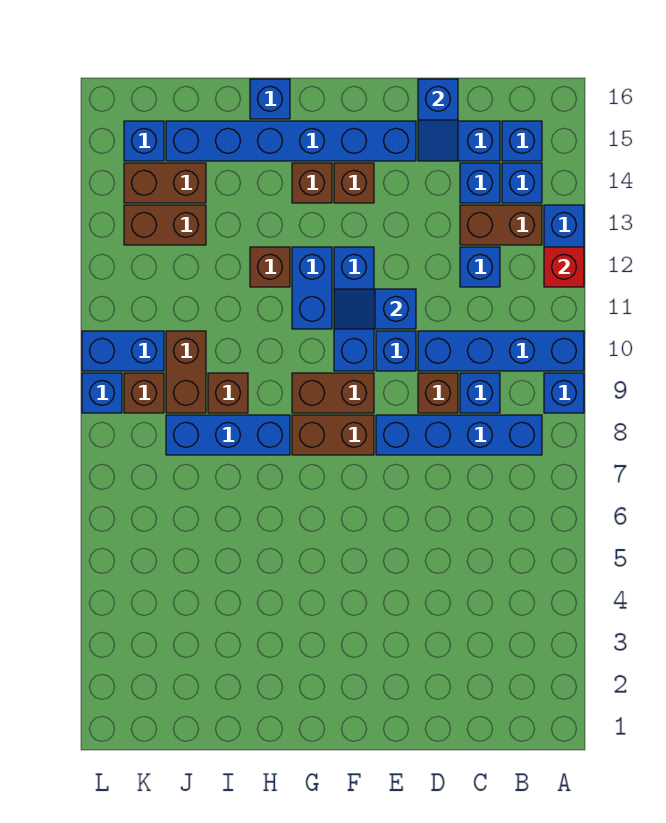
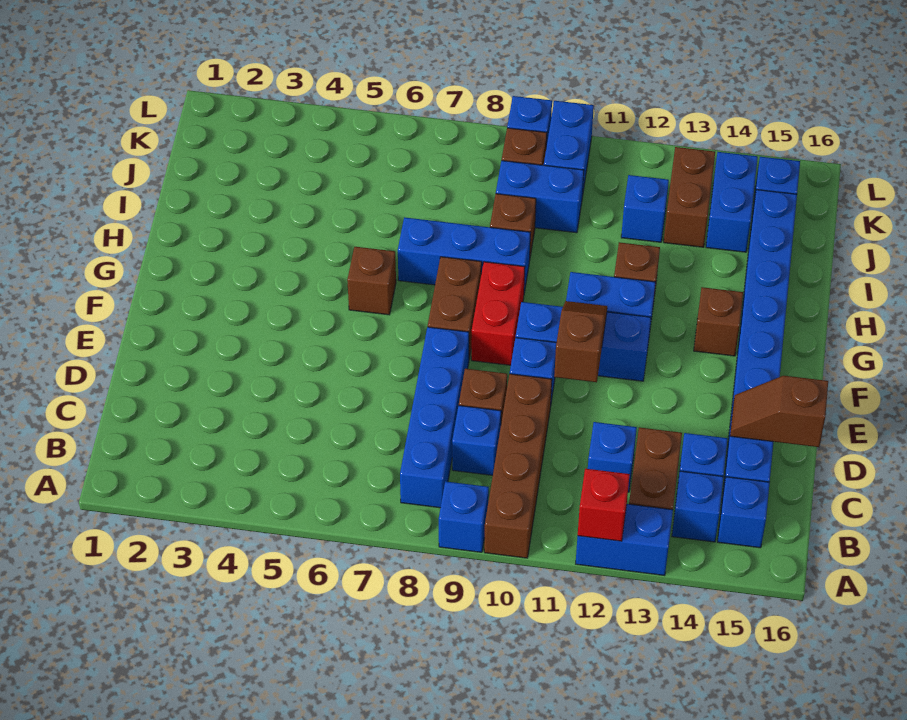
blue 1x4 brick [418,331,584,371] -> brown 1x4 brick [484,374,552,558]
blue 1x2 slope [418,79,458,161] -> brown 1x2 slope [730,376,828,447]
blue 1x2 slope [334,289,416,329] -> brown 1x2 slope [554,301,607,382]
brown 1x2 brick [292,373,374,413] -> red 1x2 brick [471,262,525,365]
brown 1x1 brick [334,163,374,203] -> brown 1x1 brick moved to [347,247,396,315]
blue 1x3 brick [166,415,290,455] -> blue 1x3 brick turned to [398,217,531,293]
blue 1x1 brick [250,79,290,119] -> blue 1x1 brick moved to [621,175,669,242]
brown 1x2 brick [166,331,206,413] -> blue 1x2 brick [496,161,584,233]
brown 1x2 brick [124,163,206,203] -> blue 1x2 brick [706,152,758,252]

